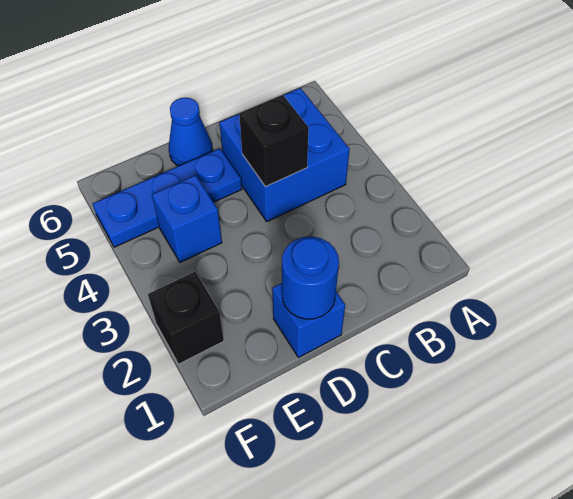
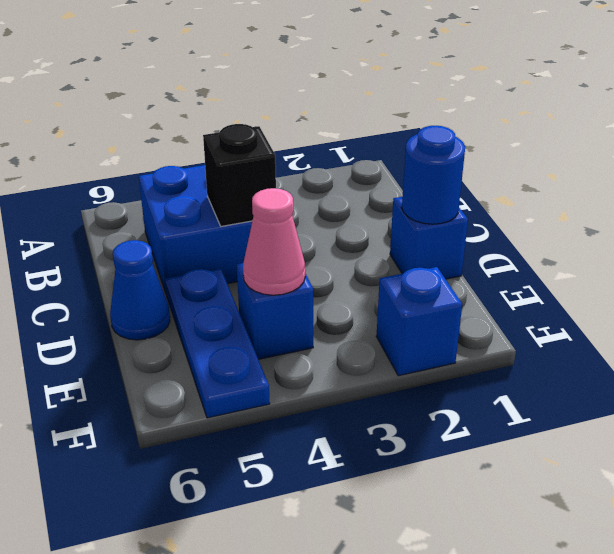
none -> pink 1x1 cone [243,188,305,295]
black 1x1 brick [148,272,224,364] -> blue 1x1 brick [377,267,462,376]

